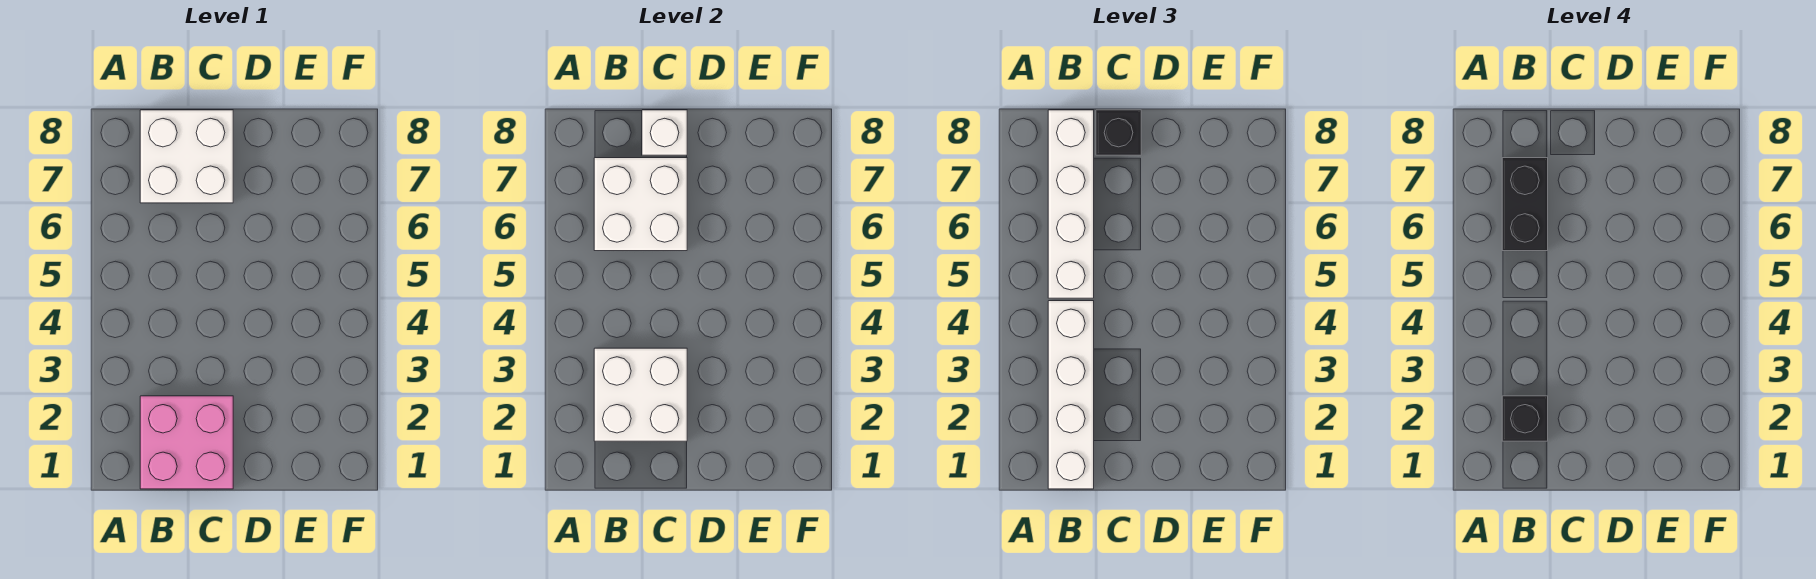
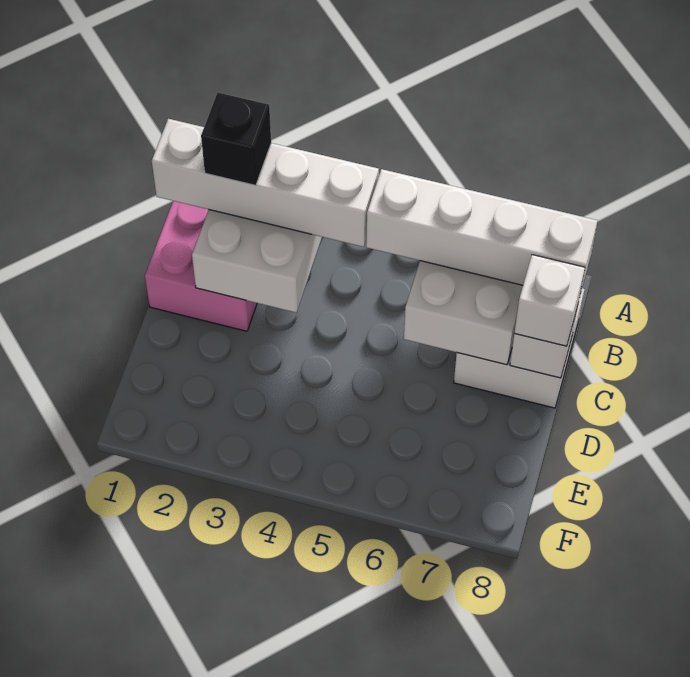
black 1x2 brick [1502,158,1548,251] -> none
black 1x1 brick [1096,110,1141,155] -> white 1x1 brick [514,255,585,346]

